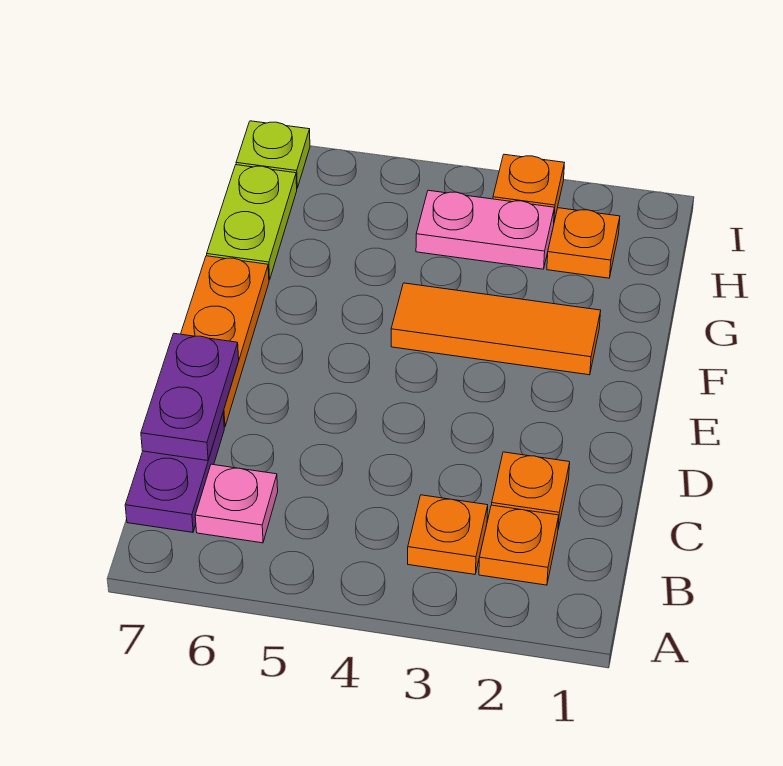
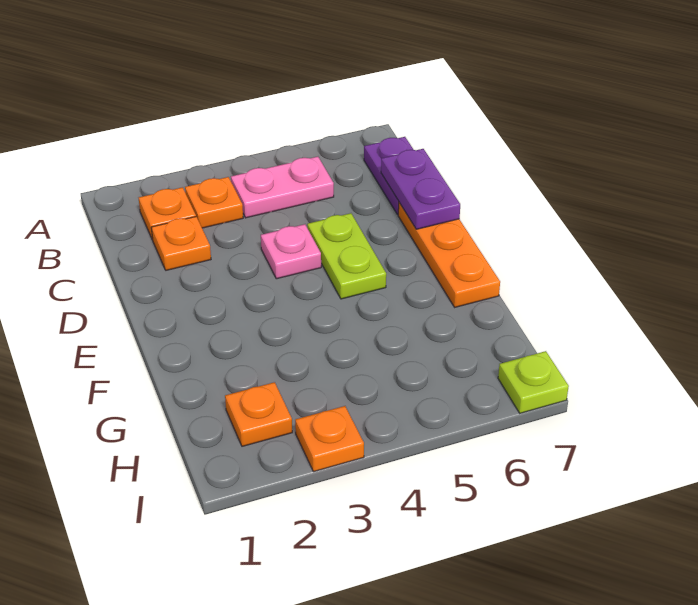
pink 1x1 plate [195,464,278,543] -> pink 1x1 plate moved to [261,224,321,279]
orange 1x3 tile [391,283,601,375] -> none
lime 1x2 plate [207,165,297,280] -> lime 1x2 plate moved to [307,213,386,299]
pink 1x2 plate [416,190,554,269] -> pink 1x2 plate moved to [231,157,334,218]

